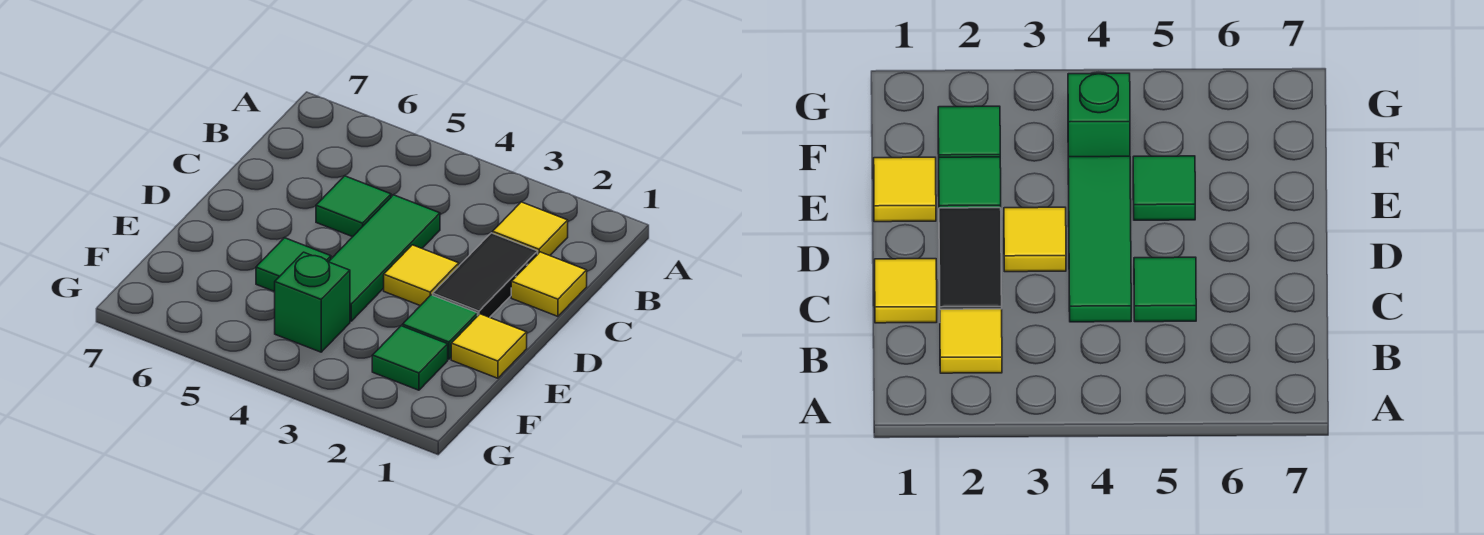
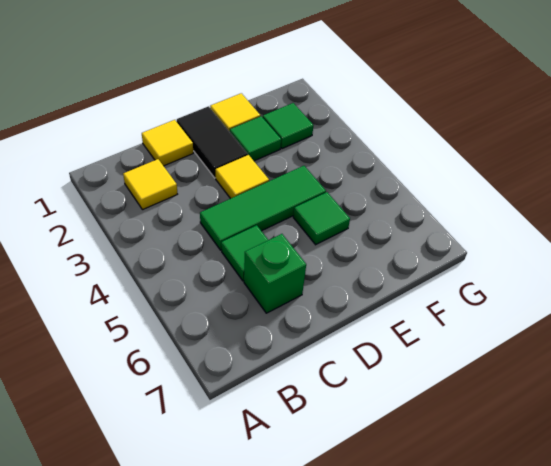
black 1x2 tile [433,233,538,317] -> black 1x2 tile turned to [177,106,248,178]
green 1x1 brick [275,252,350,352] -> green 1x1 brick moved to [244,234,306,313]

